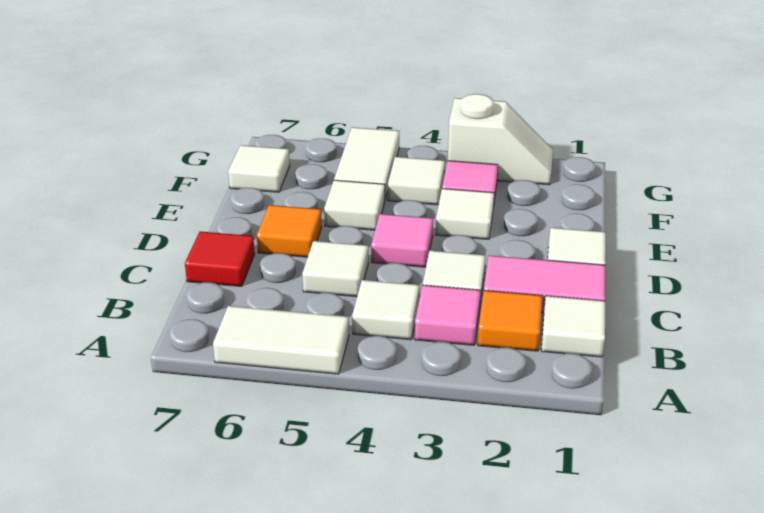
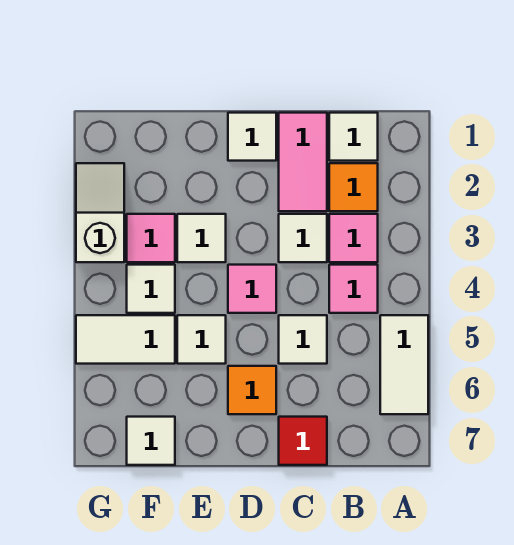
white 1x1 tile [352,280,419,340] -> pink 1x1 tile [329,265,378,313]

